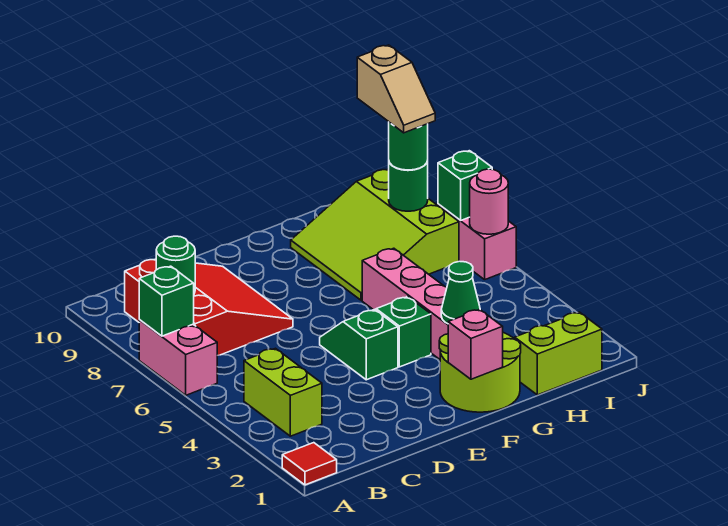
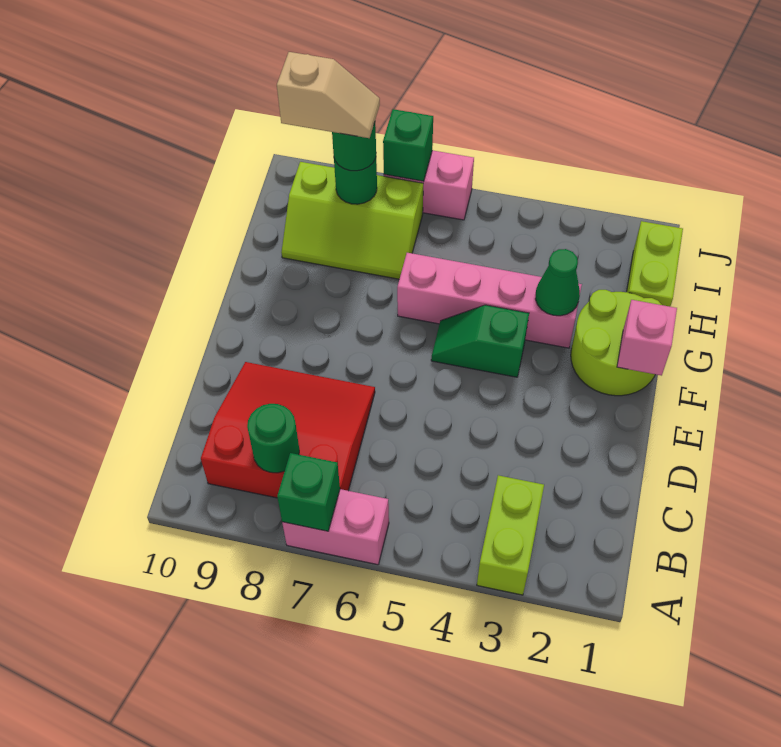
red 1x1 tile [282,443,337,485] -> none
lime 1x2 brick [244,348,322,436] -> lime 1x2 brick turned to [477,475,544,595]
green 1x2 slope [320,310,398,380] -> none
lime 3x3 slope [291,169,459,300] -> lime 2x3 slope [281,162,423,279]
pink 1x1 round brick [470,169,508,234] -> none

